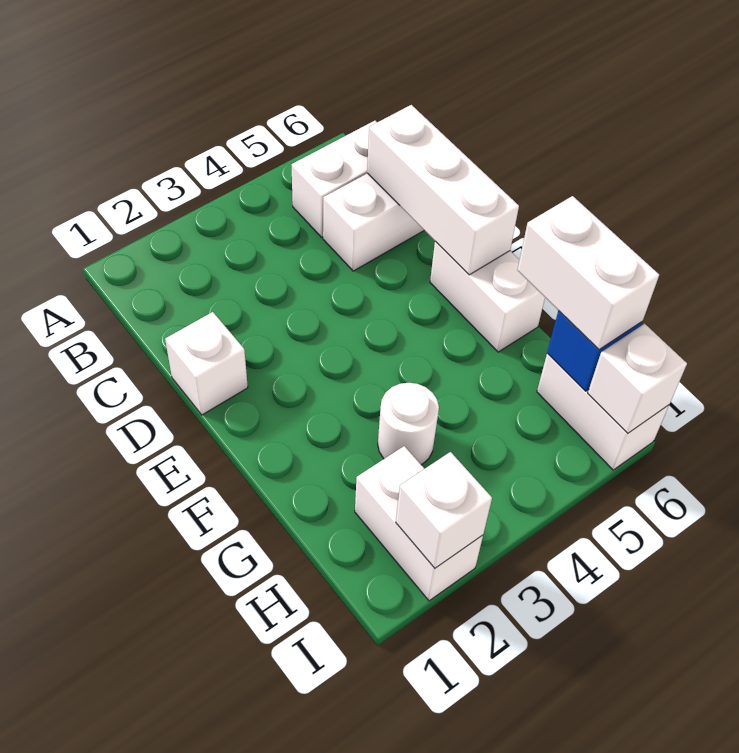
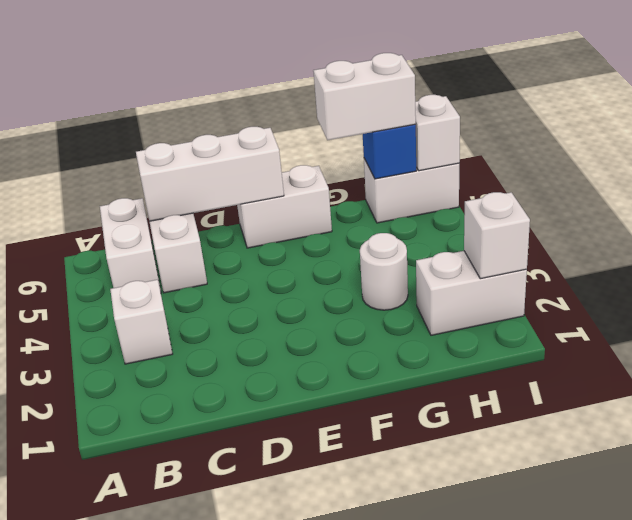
white 1x1 brick [165,312,248,415] -> white 1x1 brick moved to [110,280,173,364]

